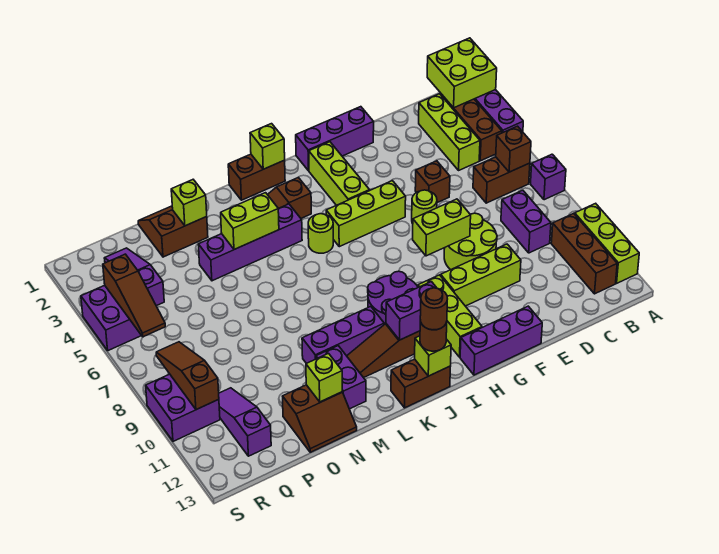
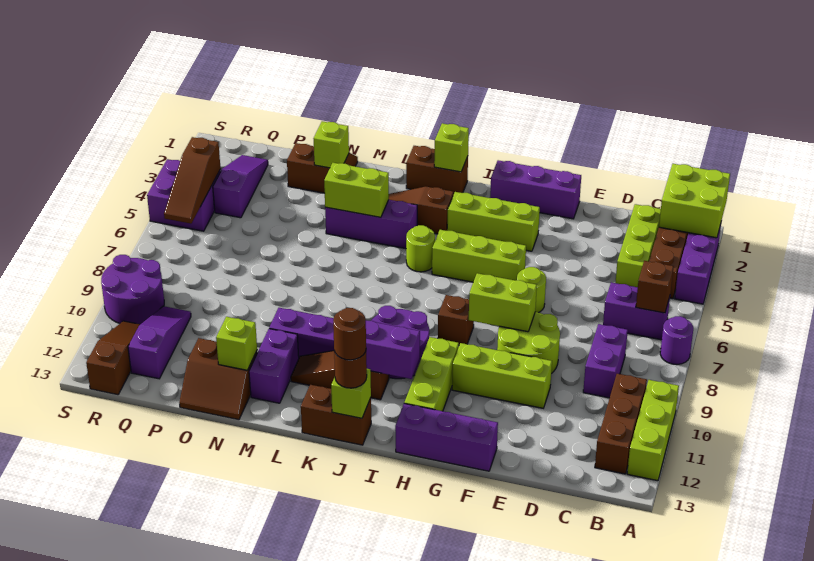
purple 1x1 brick [531,154,566,200] -> purple 1x1 round brick [660,316,693,364]
brown 1x2 brick [473,157,530,203] -> purple 1x2 brick [603,282,670,340]
brown 1x1 brick [415,161,450,203] -> brown 1x1 brick moved to [438,295,474,345]
lime 1x3 brick [309,142,370,205] -> lime 1x3 brick turned to [447,192,540,251]
purple 1x4 brick [198,204,302,281] -> purple 1x3 brick [325,200,417,249]
brown 1x3 slope [156,342,219,410] -> brown 1x3 slope moved to [86,321,140,395]
purple 2x2 brick [146,374,220,441] -> purple 2x2 round brick [101,255,164,324]

